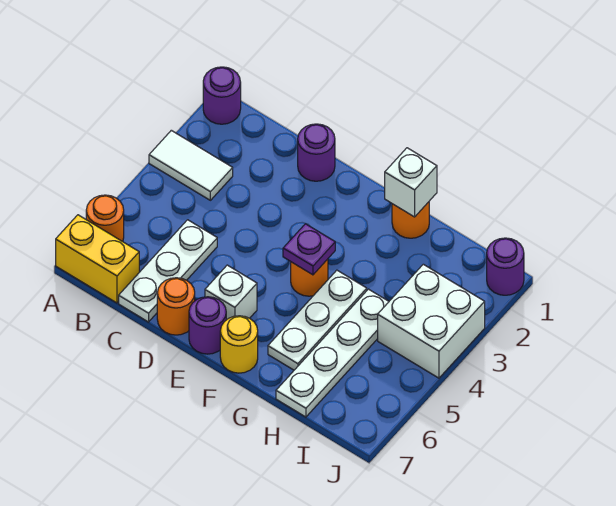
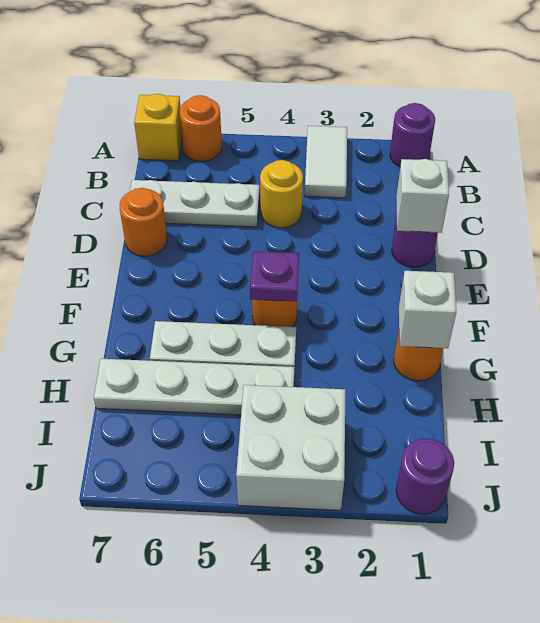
yellow 1x2 brick [56,215,139,303] -> yellow 1x1 brick [134,94,182,161]
white 1x1 brick [205,265,257,320] -> white 1x1 brick moved to [396,159,449,233]
purple 1x1 round brick [189,297,226,354] -> none
yellow 1x1 round brick [220,316,258,373] -> yellow 1x1 round brick moved to [260,160,303,228]

